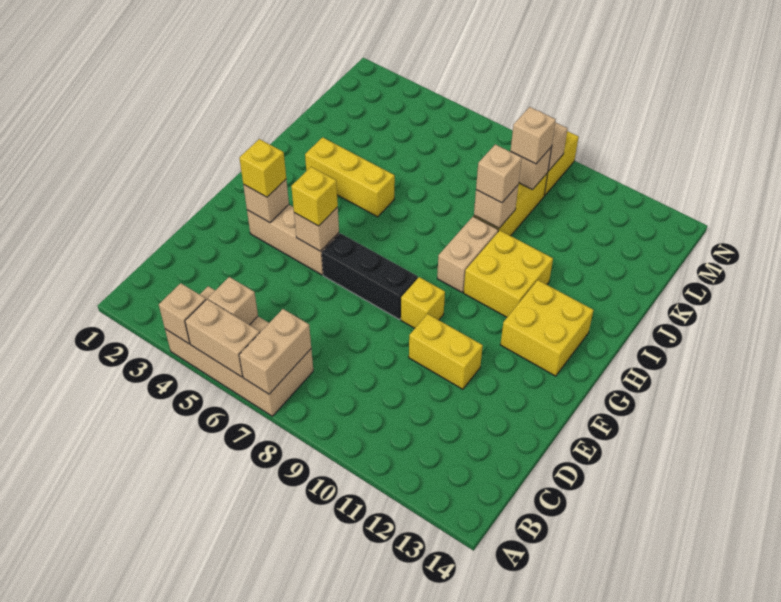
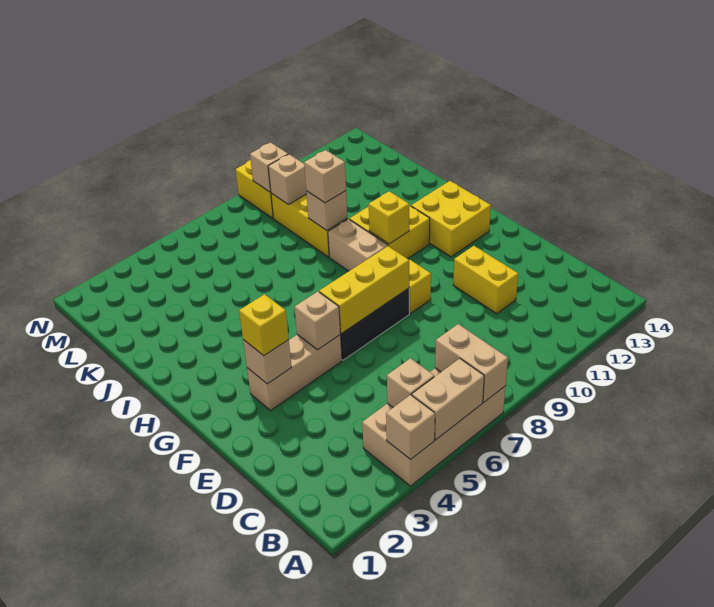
yellow 1x2 brick [409,314,483,389] -> yellow 1x2 brick turned to [453,246,518,314]
yellow 1x1 brick [291,167,338,226] -> yellow 1x1 brick moved to [369,191,409,244]
yellow 1x3 brick [305,137,395,217] -> yellow 1x3 brick moved to [319,246,409,333]
tan 1x1 brick [511,107,556,164] -> none

